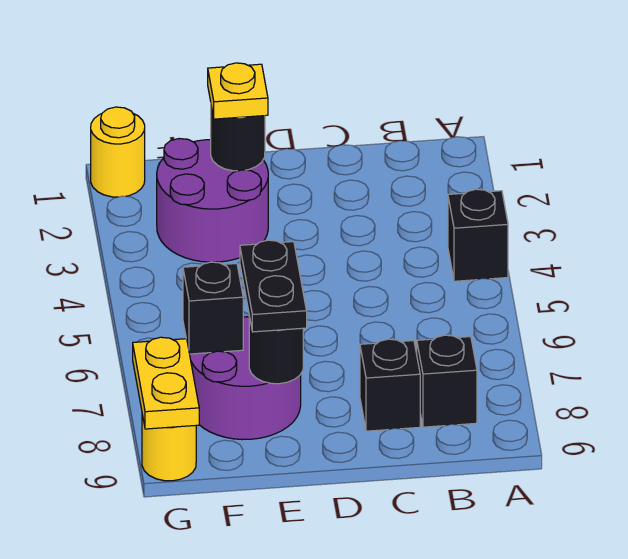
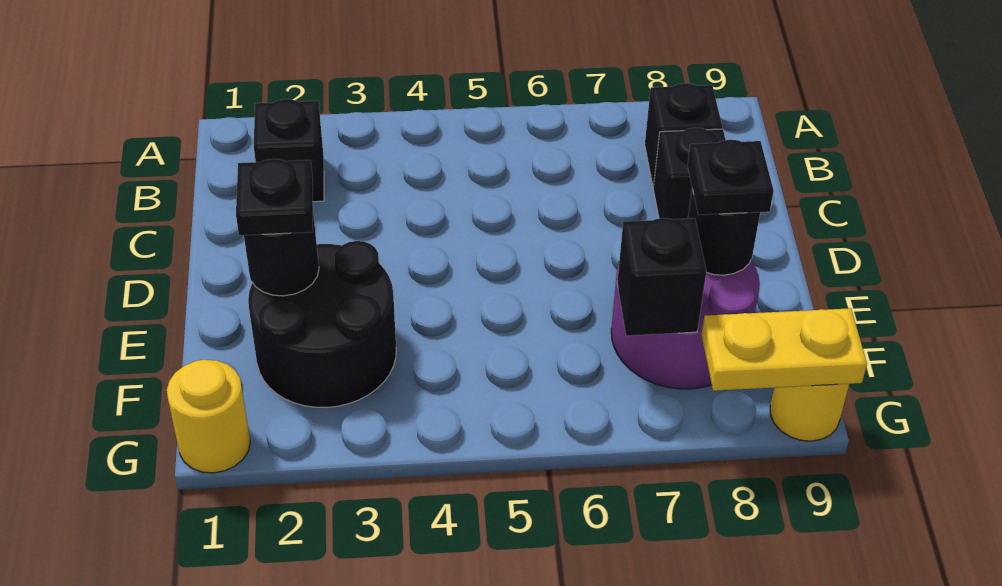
black 1x1 brick [448,189,508,281] -> black 1x1 brick moved to [254,99,324,202]
purple 2x2 round brick [157,139,268,262] -> black 2x2 round brick [248,241,396,408]
yellow 1x1 plate [208,63,268,119] -> black 1x1 plate [236,159,313,235]
black 1x2 plate [240,240,307,332] -> black 1x1 plate [688,140,774,215]

